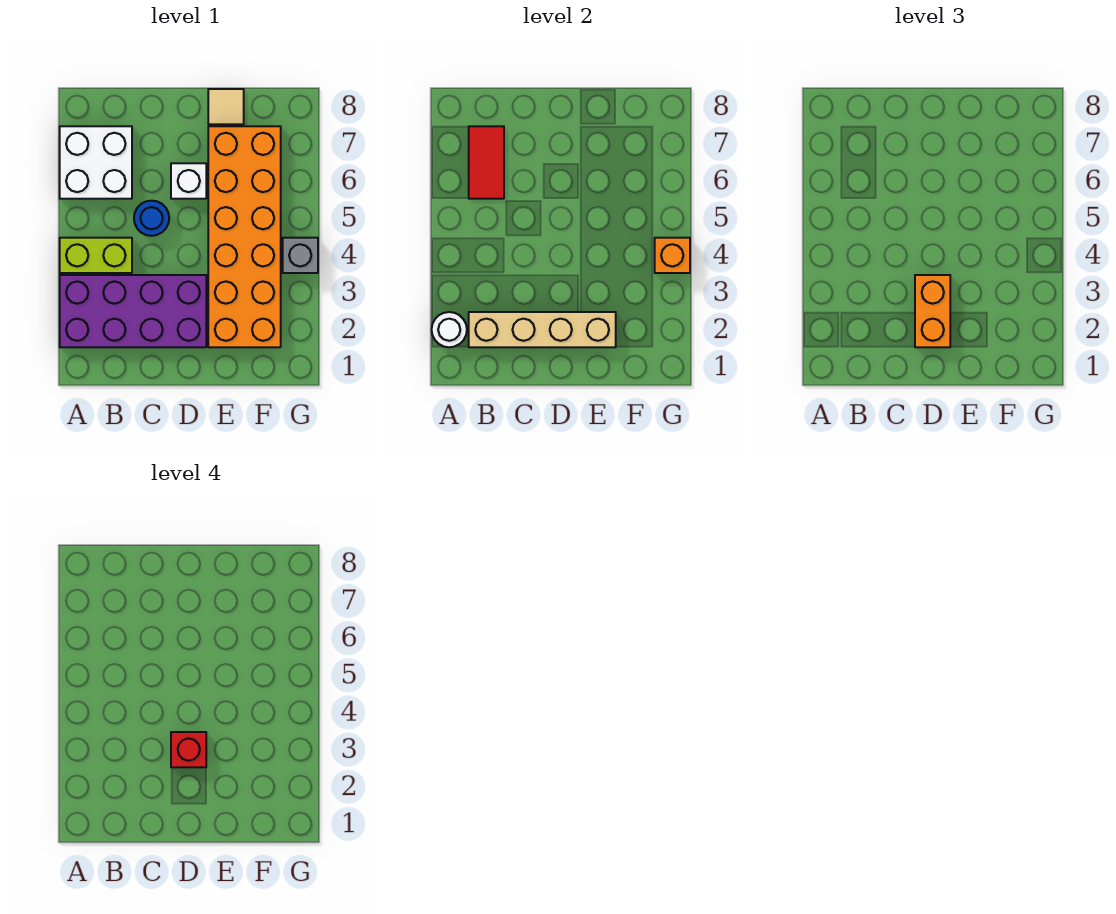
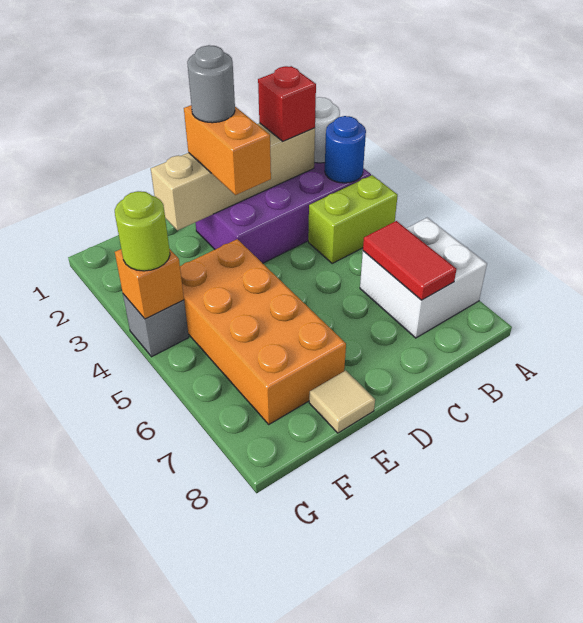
blue 1x1 round brick [134,201,169,236] -> blue 1x1 round brick moved to [325,116,366,183]
none -> grey 1x1 round brick [187,45,235,123]
red 1x1 brick [171,732,206,767] -> red 1x1 brick moved to [258,66,316,141]
white 1x1 brick [171,163,206,199] -> none
orange 2x6 brick [208,126,281,347] -> orange 2x4 brick [180,239,346,424]
none -> lime 1x1 round brick [115,191,170,271]

